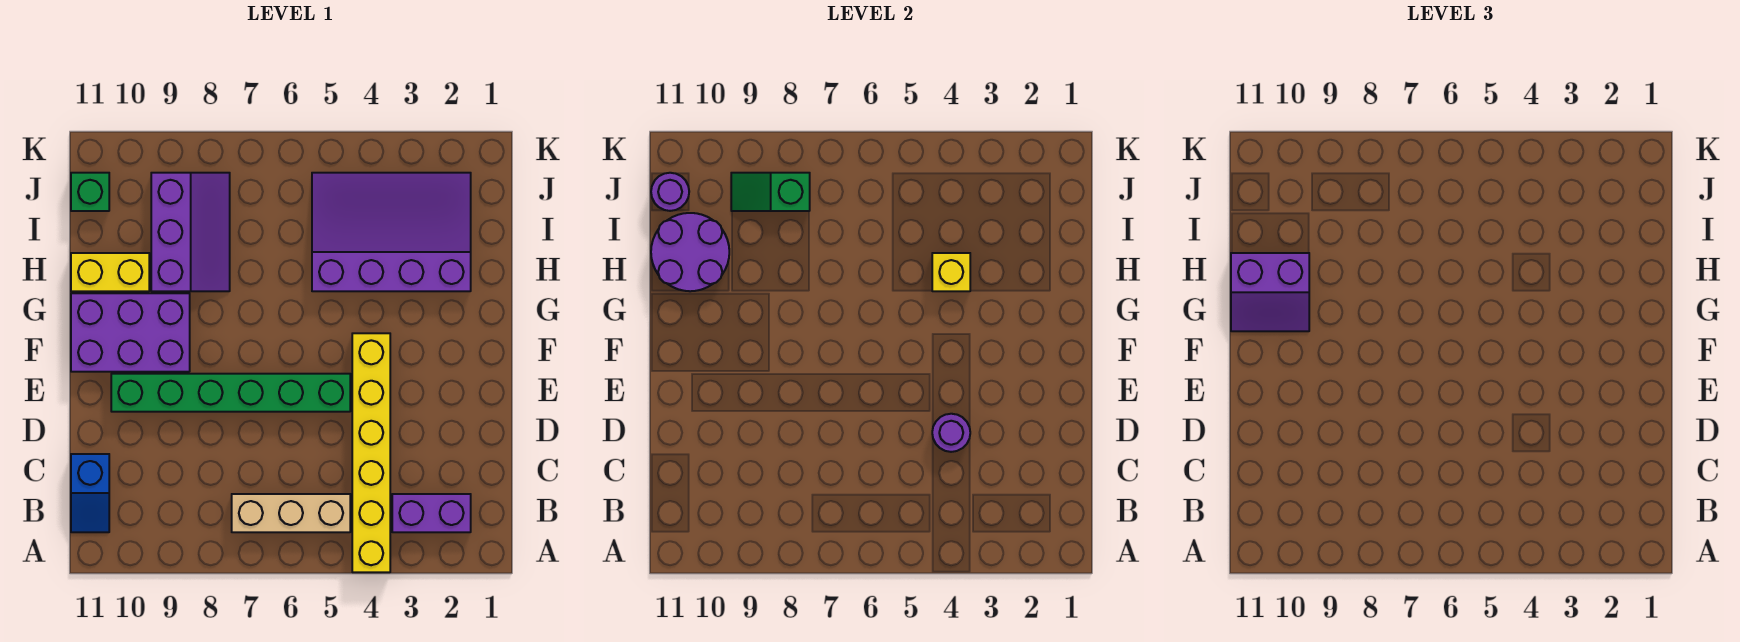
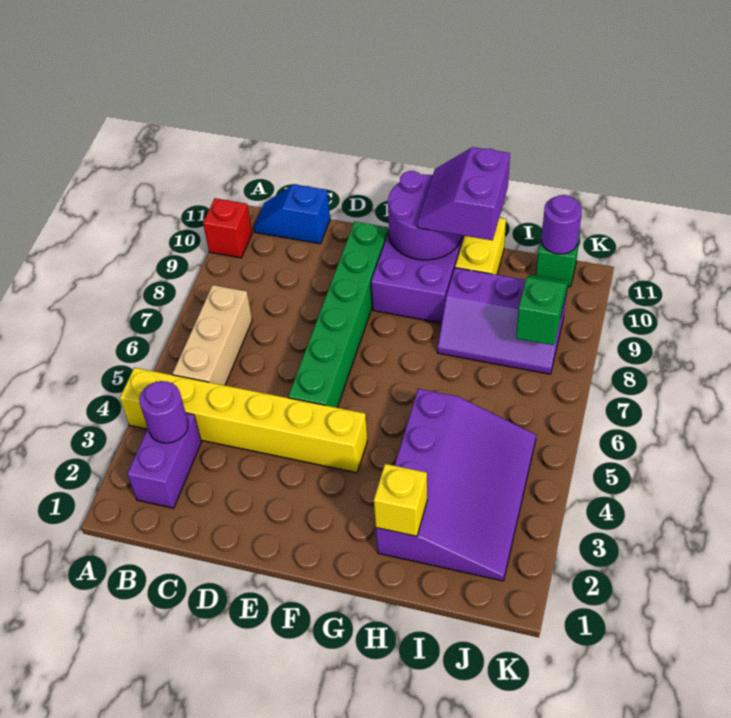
none -> red 1x1 brick [203,198,252,258]
purple 1x1 round brick [932,414,970,452] -> purple 1x1 round brick moved to [139,381,188,443]
yellow 1x1 brick [932,253,970,291] -> yellow 1x1 brick moved to [374,464,427,536]
purple 2x2 round brick [651,213,729,291] -> purple 2x2 round brick moved to [388,171,462,260]

